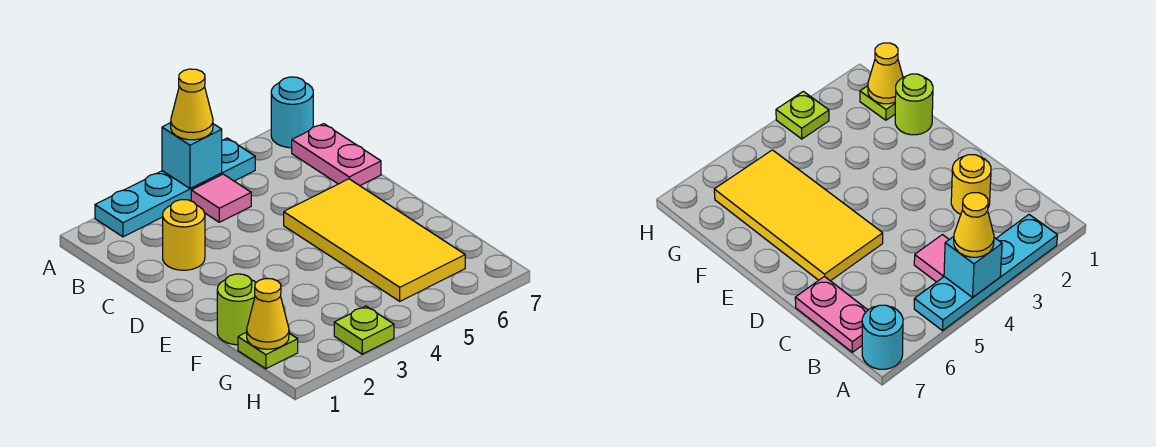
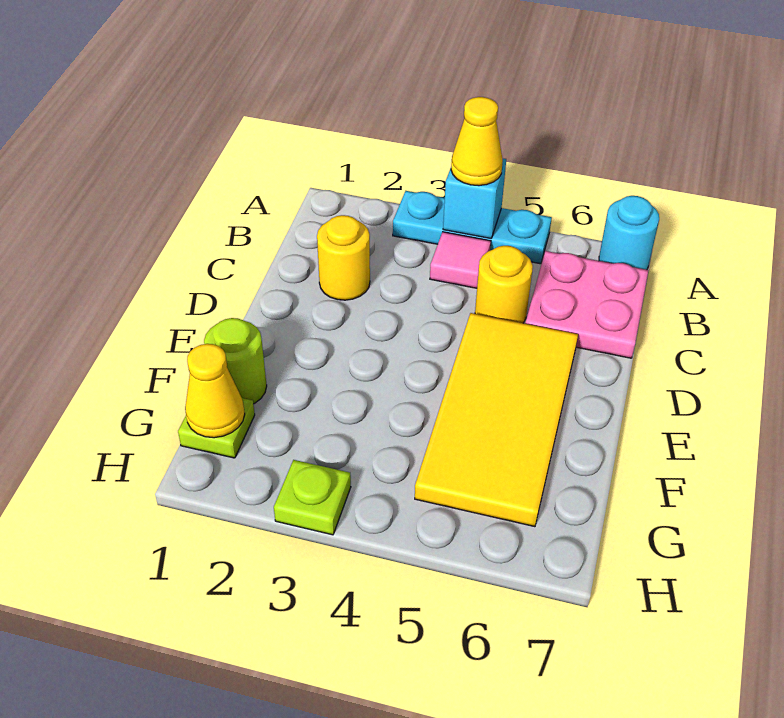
cyan 1x4 plate [95,138,255,237] -> cyan 1x3 plate [393,191,552,264]
pink 1x2 plate [292,124,381,186] -> pink 2x2 plate [525,251,648,358]
none -> yellow 1x1 round brick [475,246,533,323]

